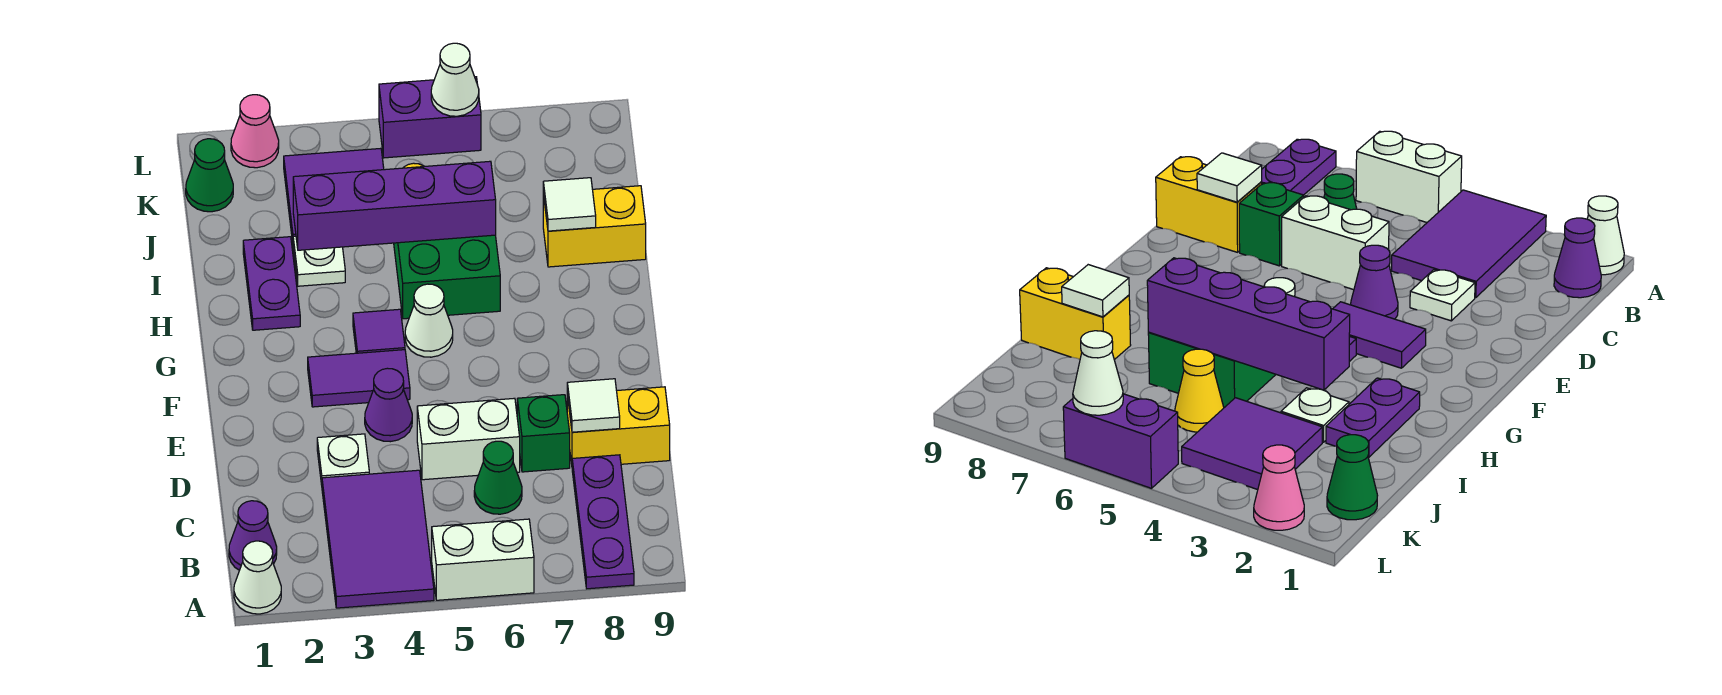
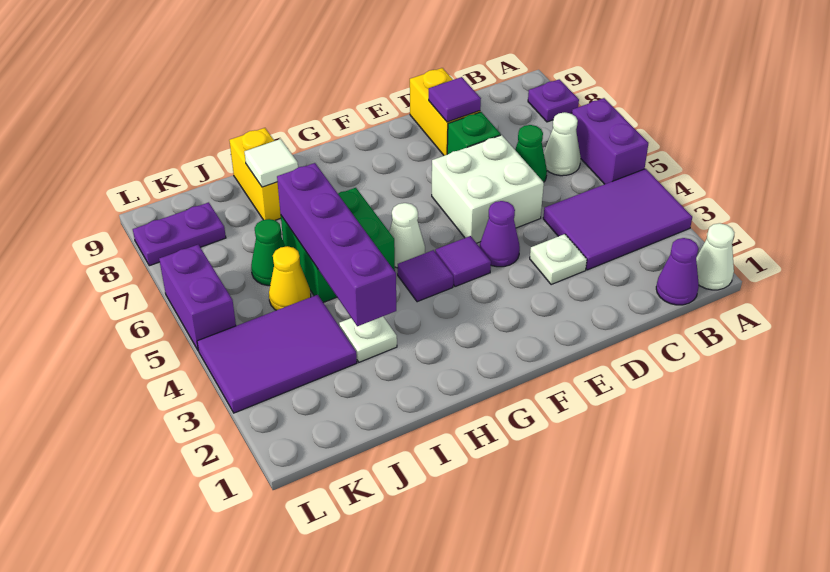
white 1x2 brick [432,519,534,600] -> purple 1x2 brick [572,98,648,184]
purple 1x3 plate [572,455,634,589] -> purple 1x1 plate [528,79,579,122]
white 1x2 brick [417,398,520,480] -> white 2x2 brick [432,135,544,243]
white 1x1 tile [567,379,620,432] -> purple 1x1 tile [429,77,481,122]
purple 1x2 tile [308,350,410,407] -> purple 1x1 tile [435,236,491,287]
purple 1x2 plate [243,237,300,330] -> purple 1x2 plate moved to [133,202,226,266]
purple 2x2 tile [284,148,384,242] -> purple 2x3 tile [197,295,357,413]
green 1x1 cone [186,139,233,212] -> green 1x1 cone moved to [251,219,285,286]
pink 1x1 cone [231,95,279,168] -> none
white 1x1 cone [431,43,479,116] -> white 1x1 cone moved to [544,112,581,176]

